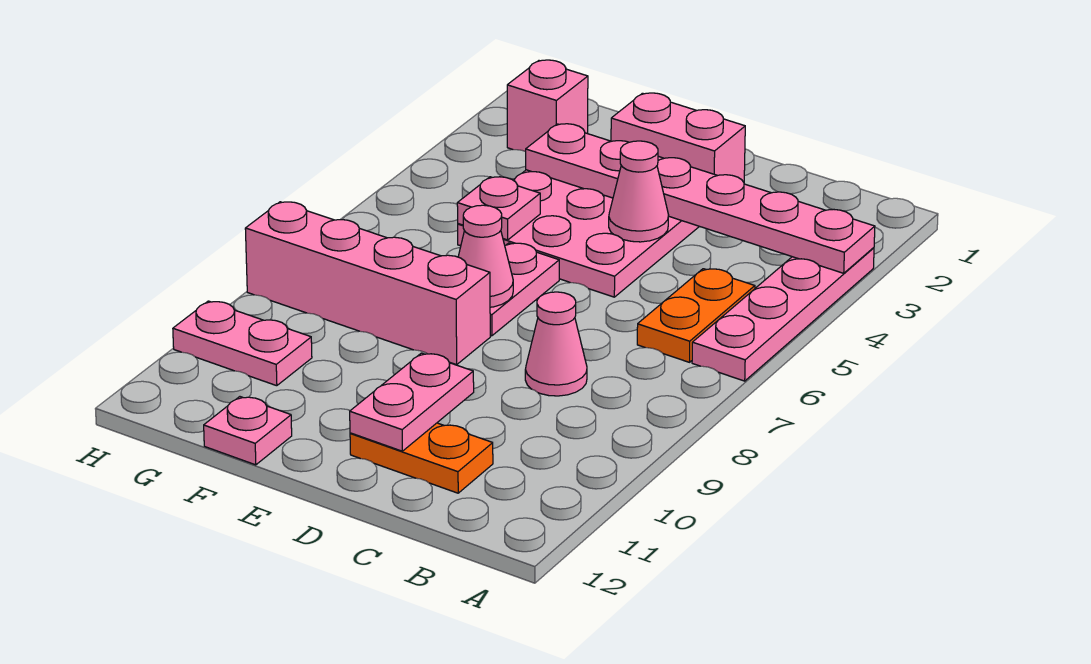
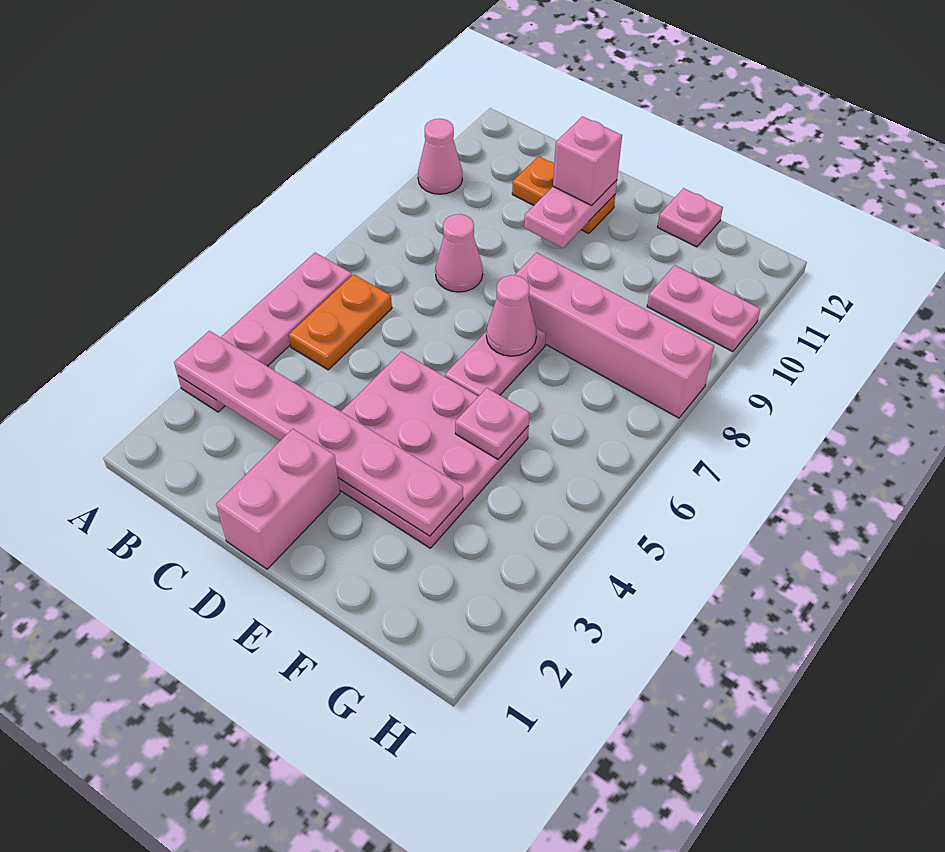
pink 1x2 brick [611,93,745,182] -> pink 1x2 brick turned to [216,429,340,569]
pink 1x1 cone [609,141,668,242] -> pink 1x1 cone moved to [418,119,462,194]
pink 1x1 brick [507,60,588,152] -> pink 1x1 brick moved to [553,116,622,205]

